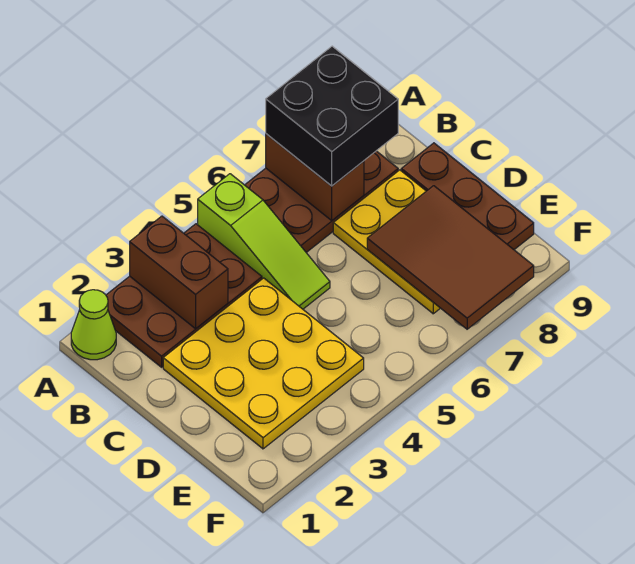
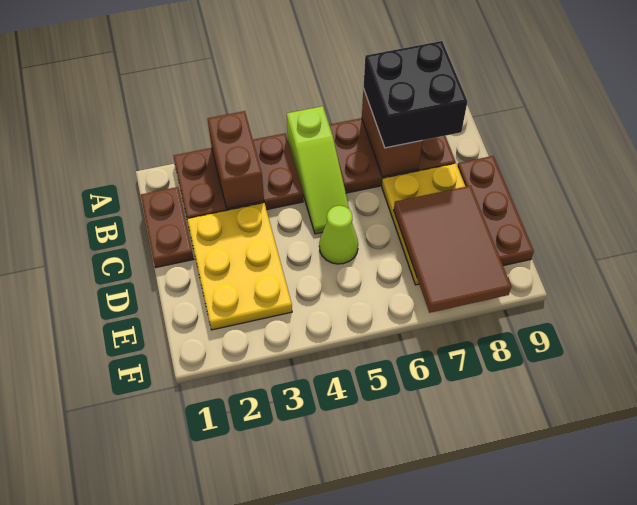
lime 1x1 cone [71,290,116,360] -> lime 1x1 cone moved to [319,206,358,264]
none -> brown 1x2 plate [141,187,194,267]
yellow 3x3 plate [163,278,364,449] -> yellow 2x3 plate [187,203,292,330]

